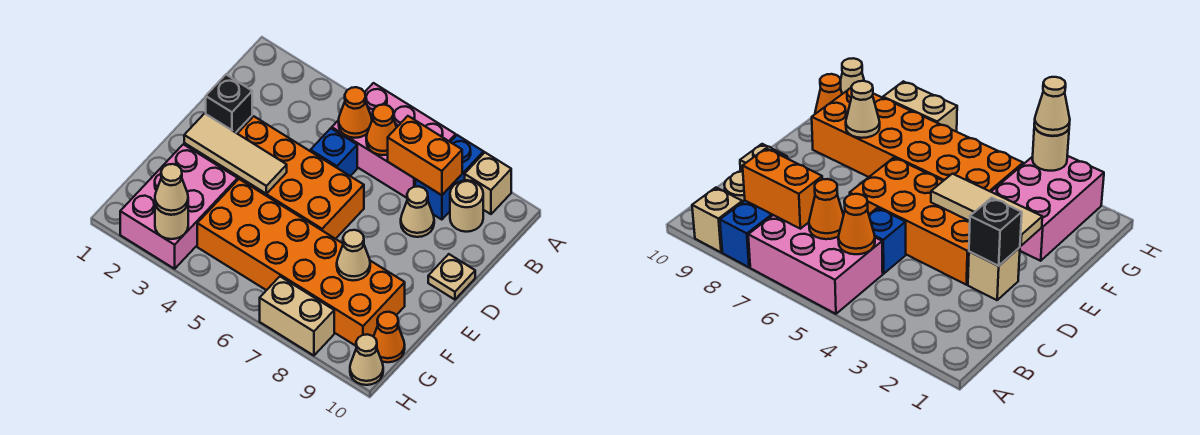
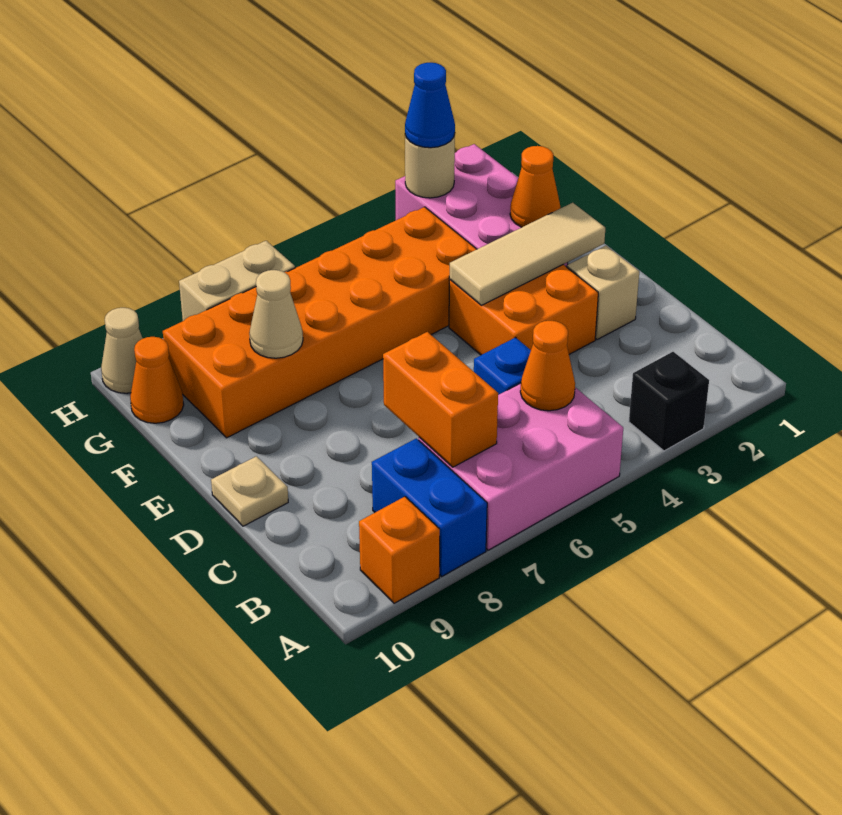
tan 1x1 brick [465,153,511,214] -> orange 1x1 brick [359,497,440,603]
orange 1x1 cone [366,105,397,155] -> orange 1x1 cone moved to [510,146,560,227]
orange 1x2 brick [388,116,462,195] -> orange 1x2 brick turned to [383,332,498,467]
tan 1x1 round brick [450,180,483,232] -> none
tan 1x1 cone [401,186,434,237] -> none
black 1x1 brick [206,75,252,133] -> black 1x1 brick moved to [629,352,709,451]
orange 2x4 brick [212,116,364,239] -> orange 2x2 brick [449,265,598,355]
tan 1x1 cone [155,164,188,215] -> blue 1x1 cone [405,63,455,148]

